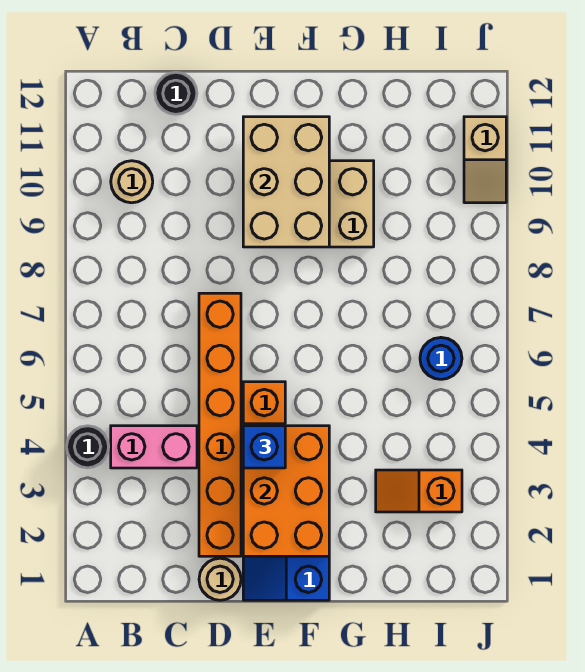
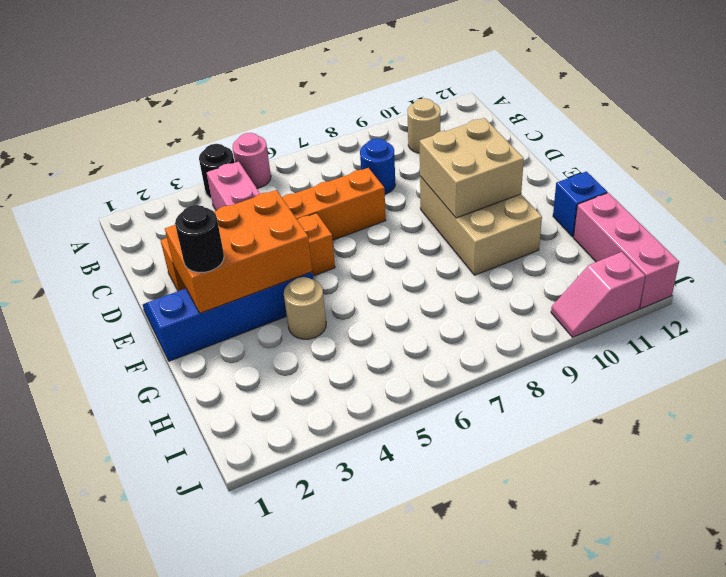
none -> pink 1x1 round brick [233,133,271,188]
black 1x1 round brick [155,72,197,114] -> black 1x1 round brick moved to [175,205,224,273]
tan 1x1 round brick [199,558,241,600] -> tan 1x1 round brick moved to [284,277,326,339]
blue 1x1 brick [243,426,285,468] -> blue 1x1 brick moved to [553,171,607,237]
tan 2x3 brick [243,117,329,247] -> tan 2x2 brick [420,118,524,218]
orange 1x2 slope [376,470,462,512] -> none
none -> pink 1x3 brick [574,193,679,309]
blue 1x1 round brick [420,338,462,379] -> blue 1x1 round brick moved to [360,138,395,194]
tan 1x2 slope [464,117,506,203] -> pink 1x2 slope [551,252,645,337]

